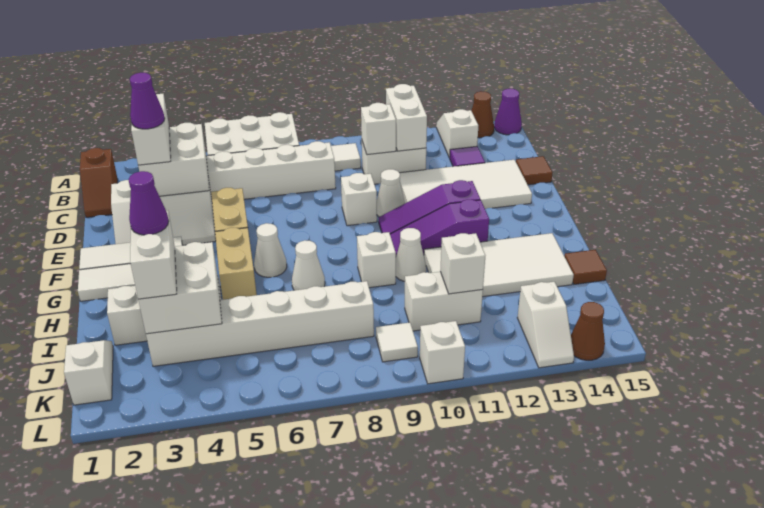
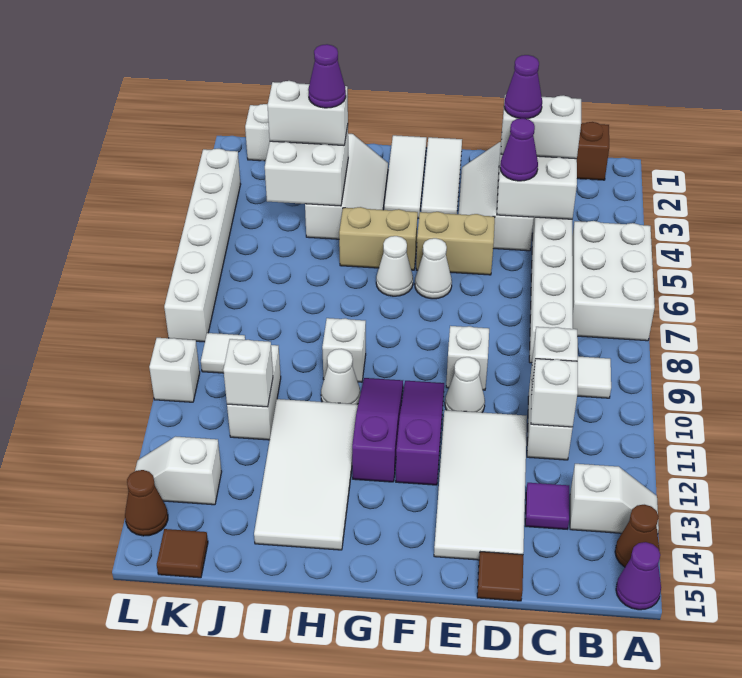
white 1x2 brick [386,84,427,151] -> white 1x1 brick [531,359,578,427]
none -> purple 1x1 cone [500,118,538,181]
white 1x1 cone [292,240,325,290] -> white 1x1 cone moved to [415,238,452,299]
brown 1x1 tile [564,250,607,284] -> brown 1x1 tile moved to [157,529,208,578]
white 1x6 brick [146,281,374,366] -> white 1x6 brick moved to [164,149,241,342]

